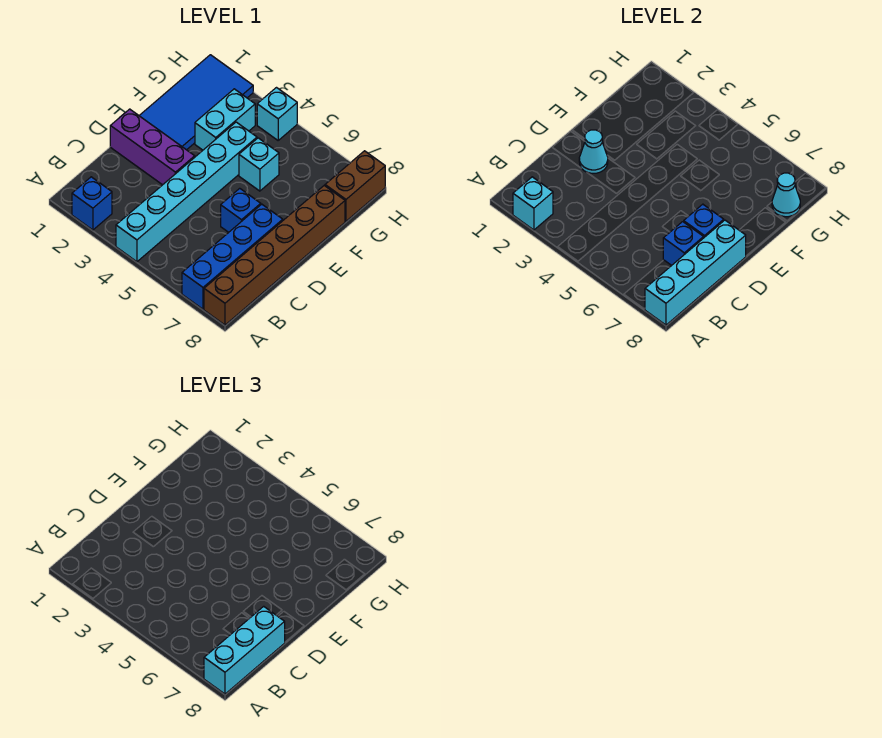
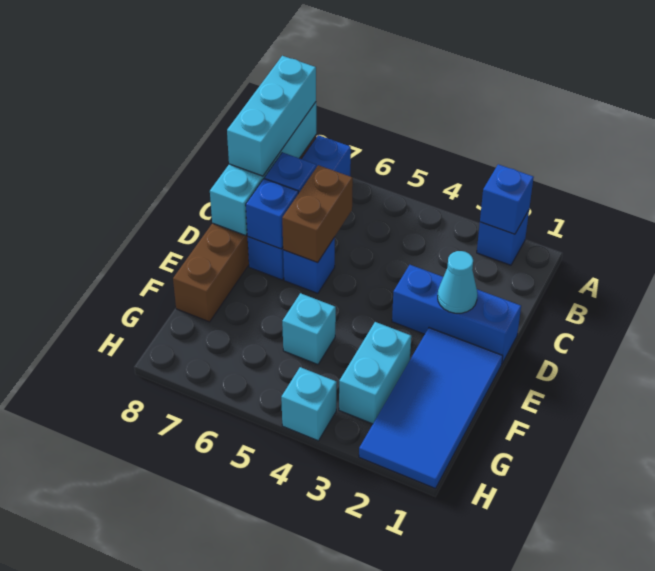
cyan 1x1 brick [513,177,553,230] -> blue 1x1 brick [480,164,534,234]
cyan 1x6 brick [116,122,257,262] -> none
purple 1x3 brick [110,109,195,185] -> blue 1x3 brick [392,265,521,363]
brown 1x2 brick [325,151,385,221] -> brown 1x2 brick moved to [282,165,353,263]
cyan 1x1 cone [772,173,800,217] -> none

